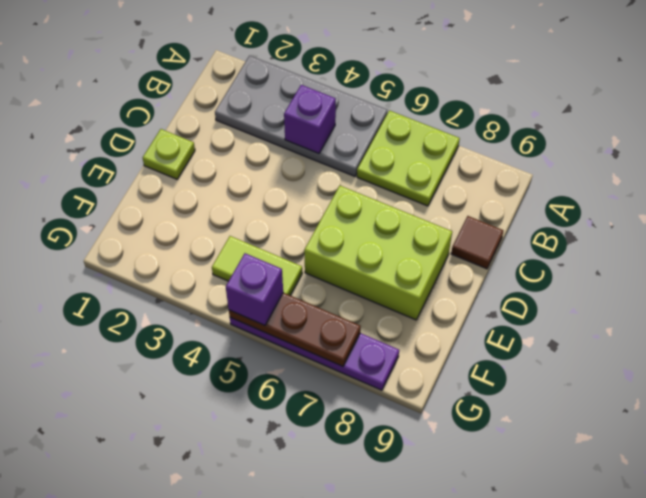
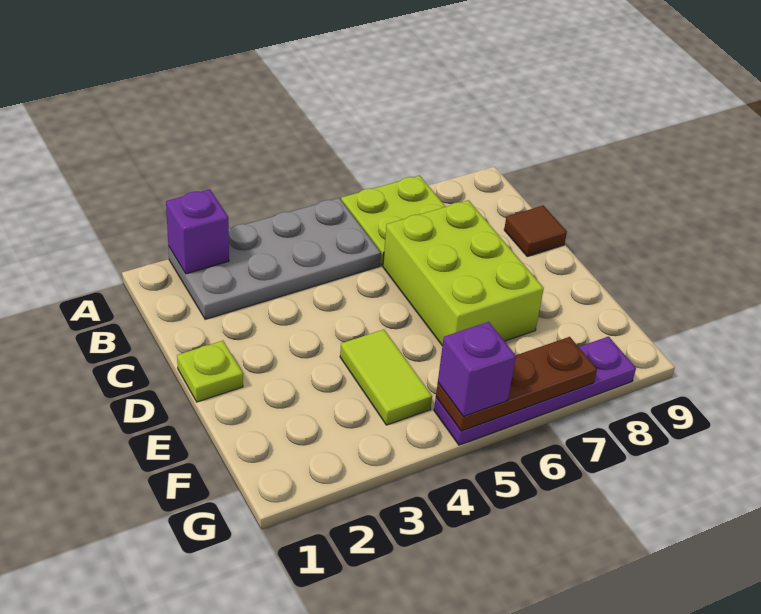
purple 1x1 brick [284,85,336,154] -> purple 1x1 brick moved to [166,189,229,274]
lime 2x3 brick [304,186,452,320] -> lime 2x3 brick turned to [383,200,544,346]
lime 1x2 tile [212,236,302,295] -> lime 1x2 tile turned to [340,330,432,425]

